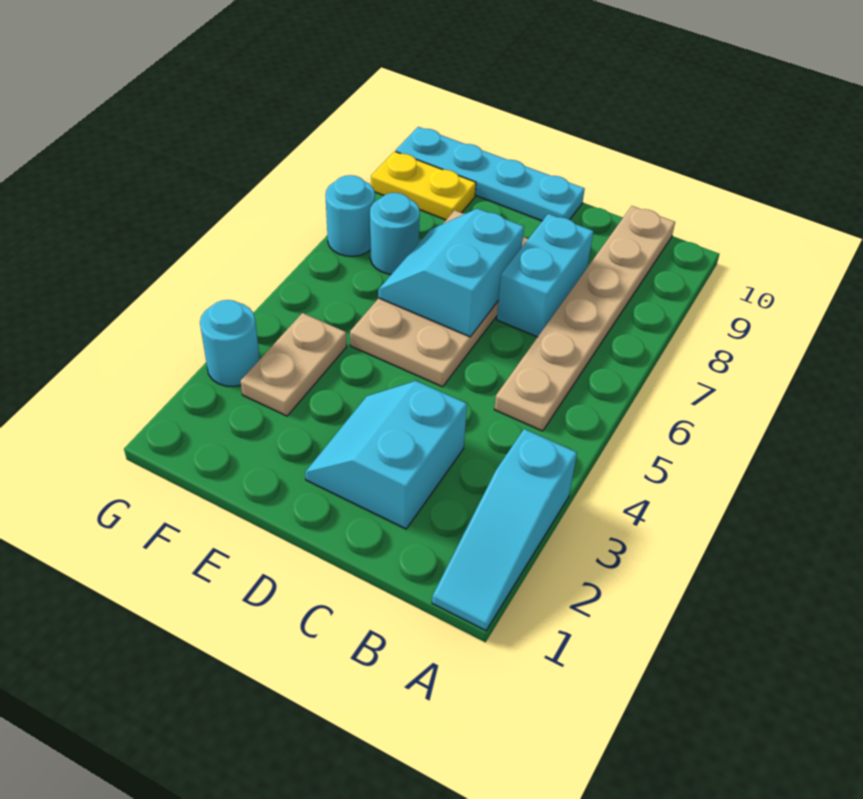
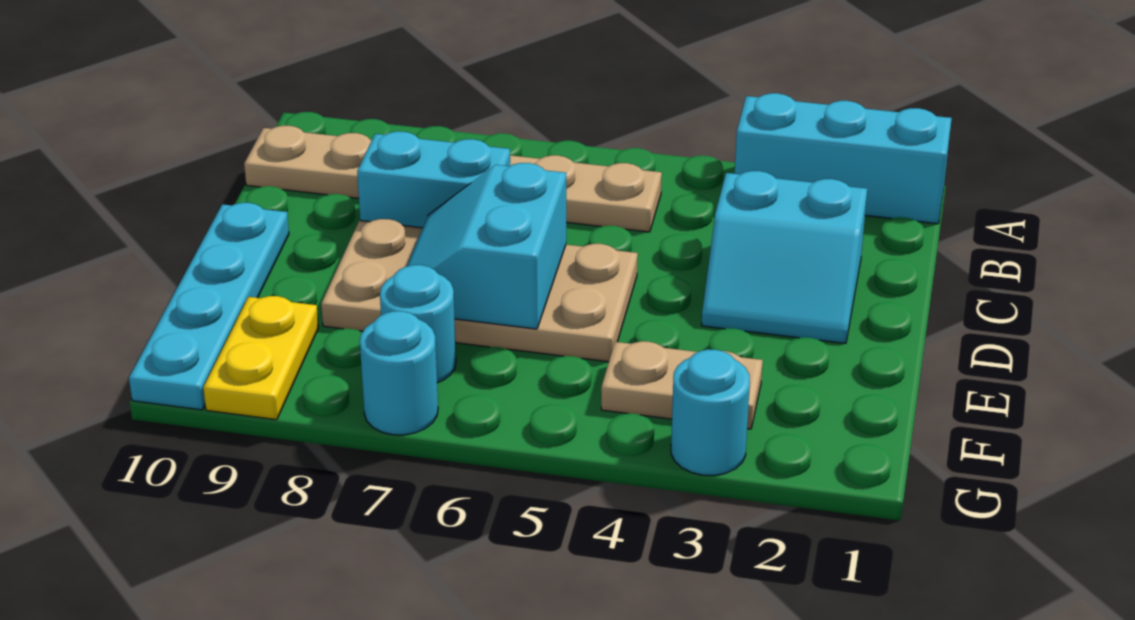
cyan 1x3 slope [432,429,577,631] -> cyan 1x3 brick [735,93,952,224]
cyan 2x2 slope [378,208,524,337] -> cyan 2x2 slope turned to [407,163,566,329]

